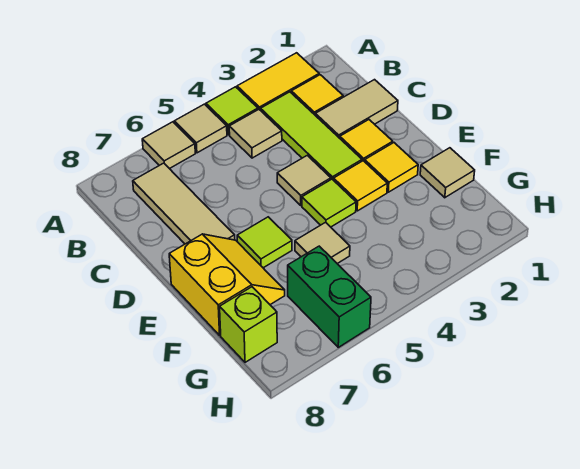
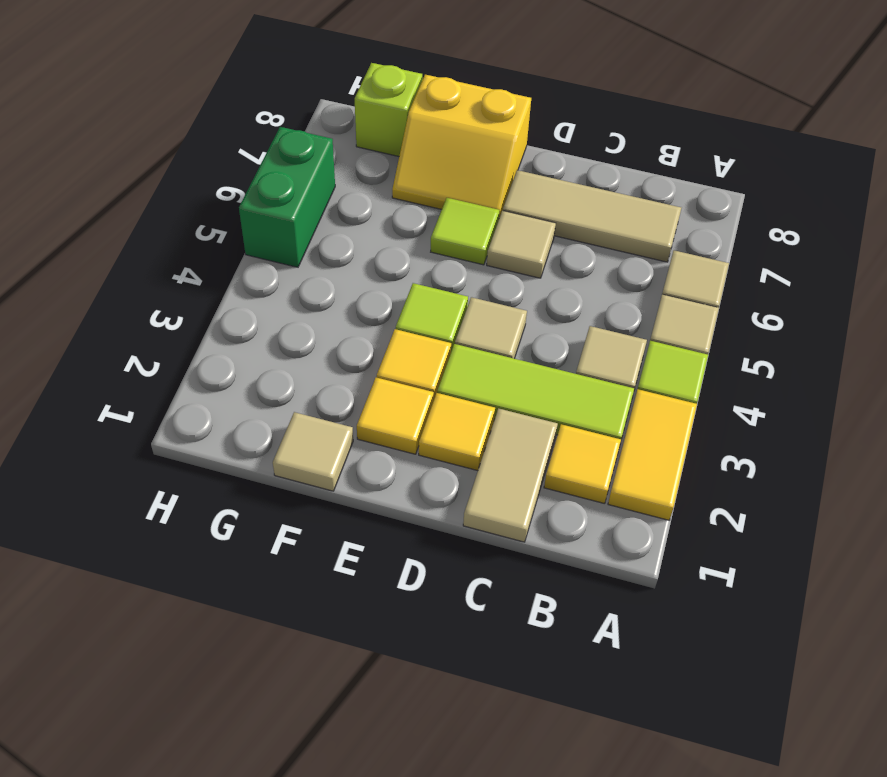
tan 1x1 tile [295,222,350,264] -> tan 1x1 tile moved to [487,211,556,278]
green 1x2 brick [288,246,371,347] -> green 1x2 brick turned to [239,127,335,267]

